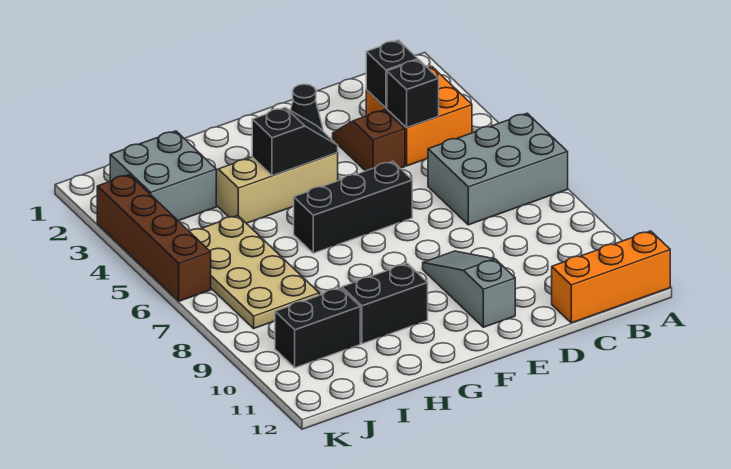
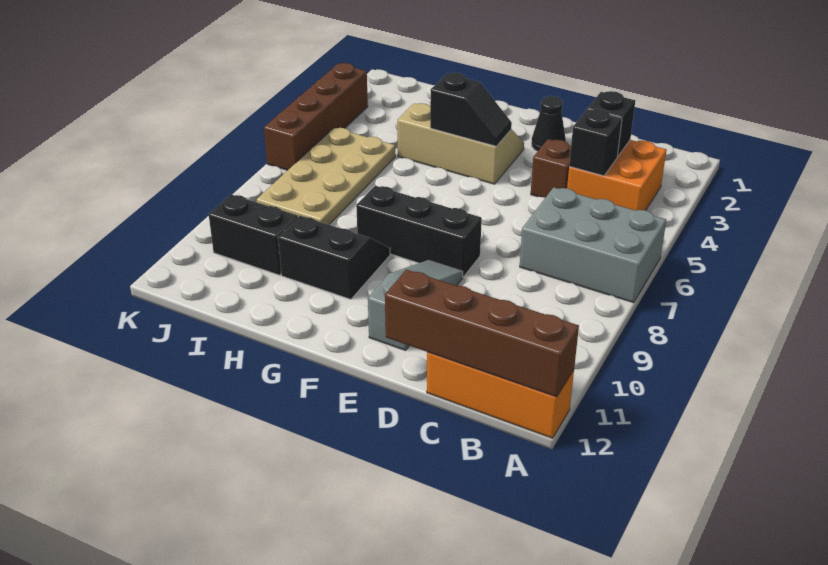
none -> brown 1x4 brick [385,270,579,397]
black 1x3 brick [294,161,412,253] -> black 1x3 brick moved to [356,186,482,277]
grey 2x2 brick [110,131,216,221] -> none

